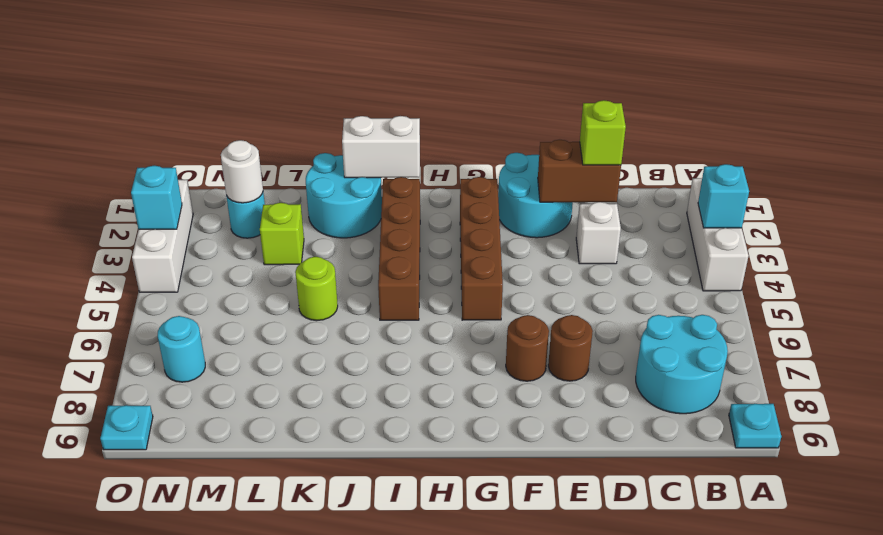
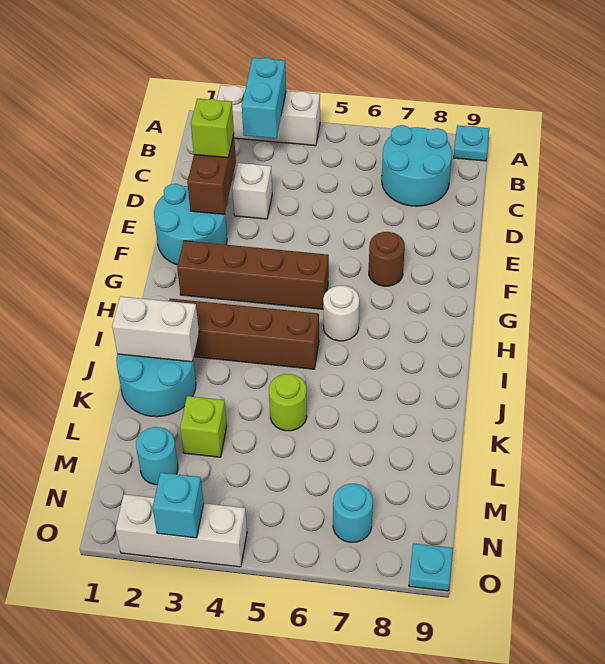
cyan 1x1 brick [698,164,749,228] -> cyan 1x2 brick [242,58,286,139]
brown 1x1 round brick [548,315,593,381] -> none
white 1x2 brick [342,116,420,178] -> white 1x2 brick turned to [112,296,199,362]
white 1x1 round brick [221,140,263,203] -> white 1x1 round brick moved to [323,286,359,341]

